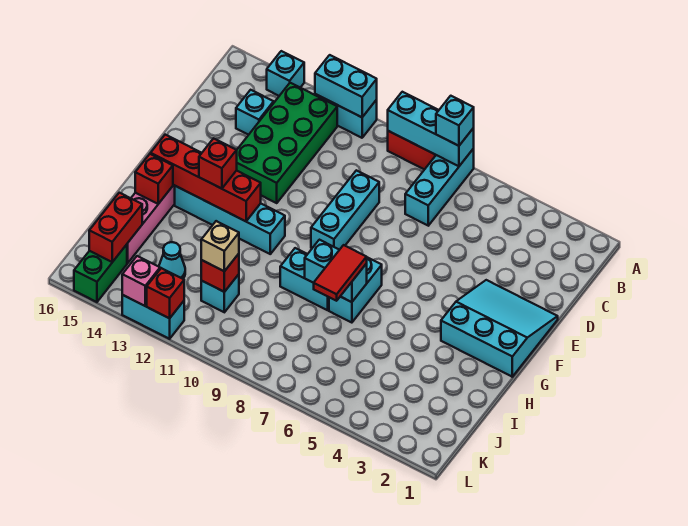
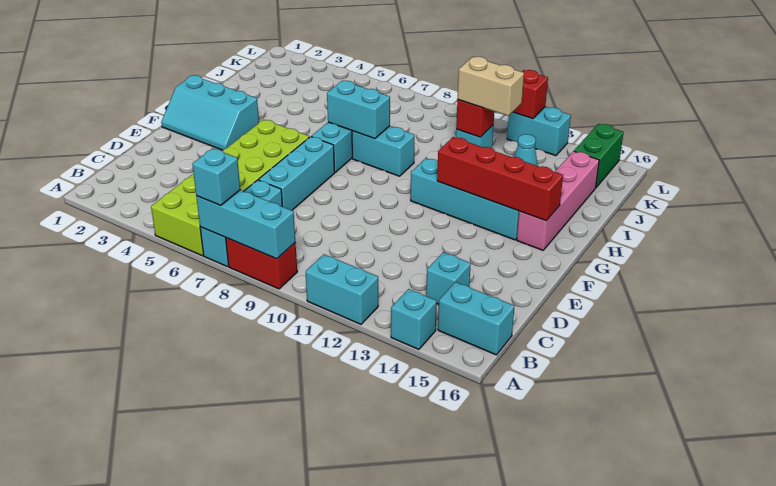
none -> lime 2x6 brick [151,120,309,256]
cyan 1x2 brick [315,55,377,117] -> cyan 1x2 brick moved to [438,282,514,355]
green 2x4 brick [237,83,337,203] -> none
cyan 1x3 brick [311,170,379,250] -> cyan 1x3 brick moved to [259,137,335,210]
cyan 3x3 slope [441,280,558,377] -> cyan 2x3 slope [161,75,259,150]
red 1x1 brick [199,138,237,189] -> none
red 1x2 tile [314,245,367,301] -> none
red 1x1 brick [135,154,173,204] -> none
tan 1x1 brick [201,221,239,271] -> tan 1x2 brick [458,57,524,116]
red 1x2 brick [89,193,142,262] -> none
pink 1x1 brick [122,256,160,306] -> none

